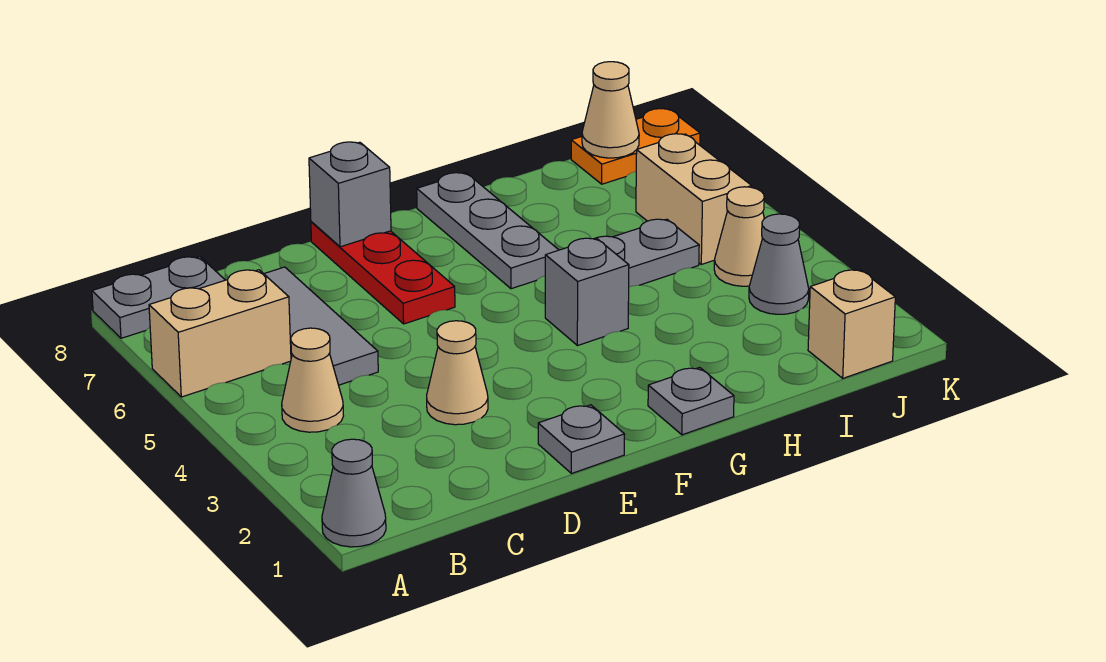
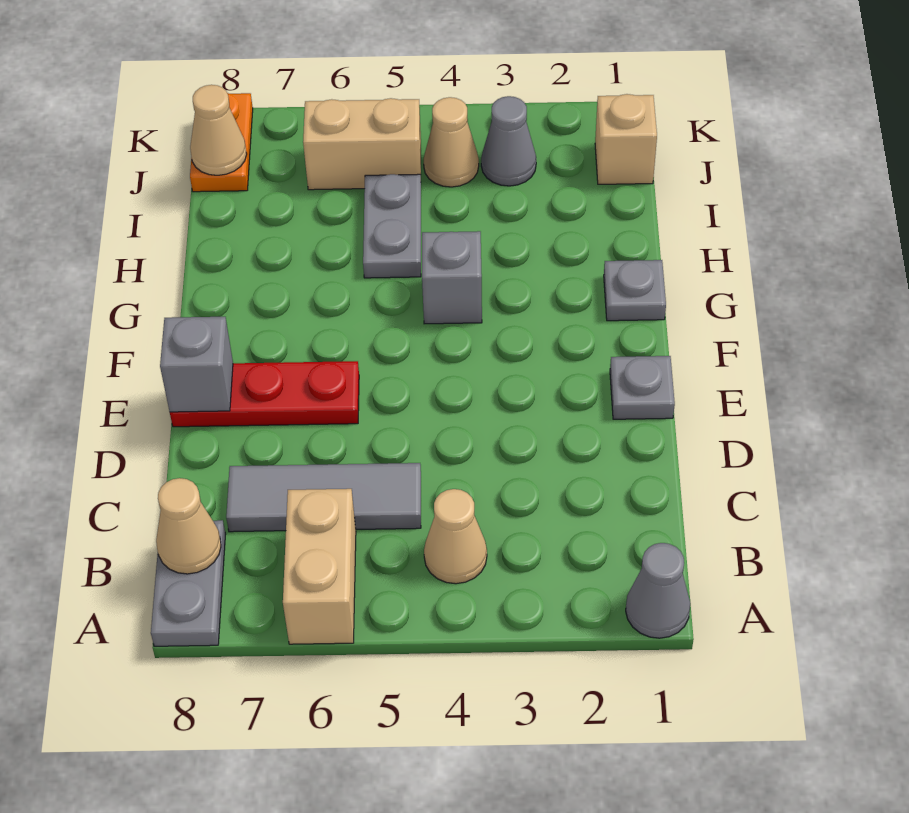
tan 1x1 cone [427,321,488,425] -> tan 1x1 cone moved to [156,478,221,574]
grey 1x3 plate [417,173,558,289] -> none

